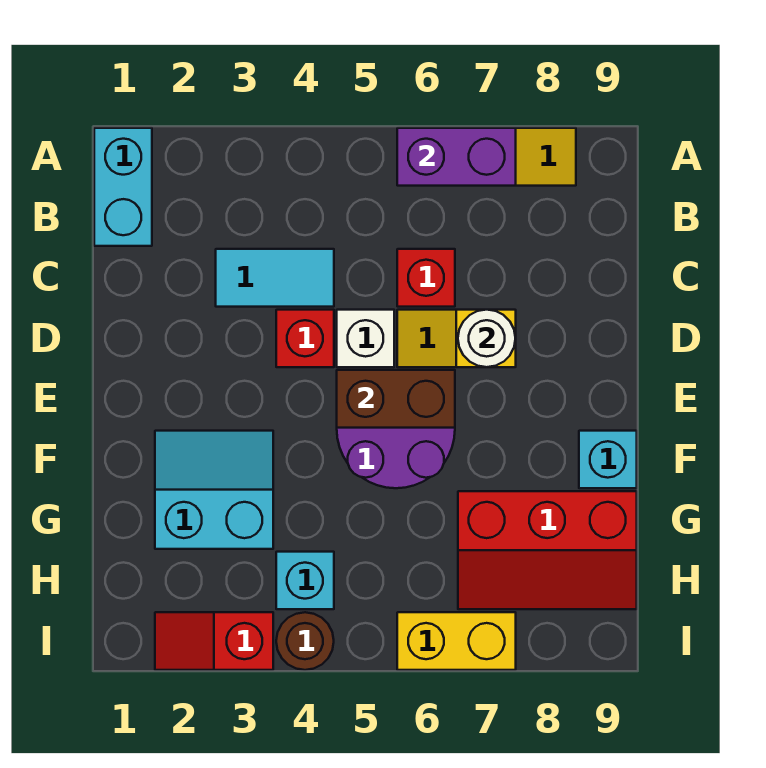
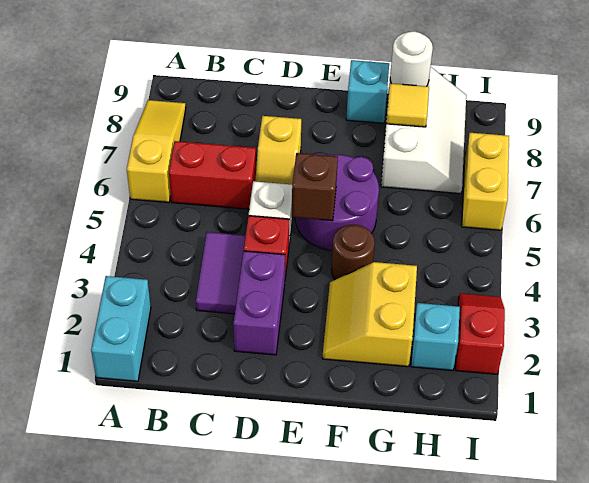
cyan 1x2 brick [94,128,152,246] -> cyan 1x2 brick turned to [91,276,151,381]
purple 1x2 brick [397,128,516,186] -> purple 1x2 brick moved to [233,251,285,355]
cyan 1x2 tile [216,249,334,307] -> purple 1x2 tile [196,232,246,314]
red 1x1 brick [397,249,455,307] -> red 1x2 brick [169,141,256,209]
white 1x1 round brick [458,310,516,367] -> white 1x1 round brick moved to [390,31,433,86]
brown 1x2 brick [337,370,455,428] -> brown 1x1 brick [292,153,338,221]
cyan 2x2 slope [155,431,273,549] -> yellow 2x2 slope [322,262,417,367]
red 2x3 slope [458,491,637,609] -> white 2x3 slope [381,67,466,194]
none -> yellow 1x1 tile [386,83,429,127]
cyan 1x1 brick [276,552,334,609] -> cyan 1x1 brick moved to [411,303,460,371]
red 1x2 slope [155,612,273,670] -> red 1x2 slope turned to [455,293,505,374]
brown 1x1 round brick [276,612,334,670] -> brown 1x1 round brick moved to [331,225,375,280]

